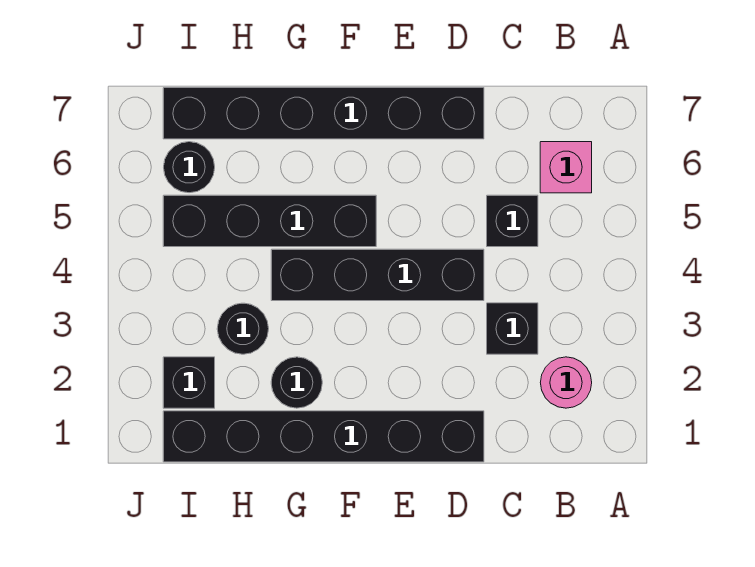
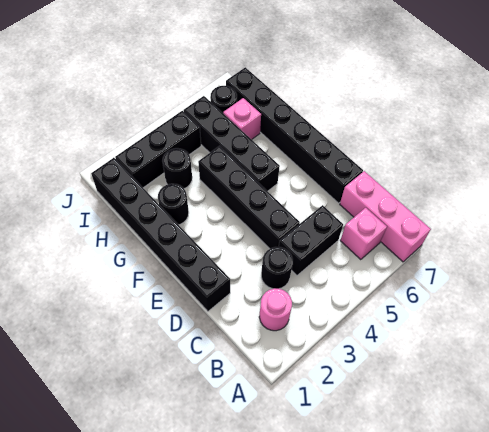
none -> pink 1x3 brick [340,171,431,262]
black 1x1 brick [487,303,538,354] -> black 1x1 round brick [261,247,293,289]
black 1x1 brick [487,195,538,247] -> black 1x2 brick [279,205,343,275]
none -> pink 1x1 brick [223,98,261,140]
black 1x1 brick [163,357,215,408] -> black 1x3 brick [115,111,201,188]

